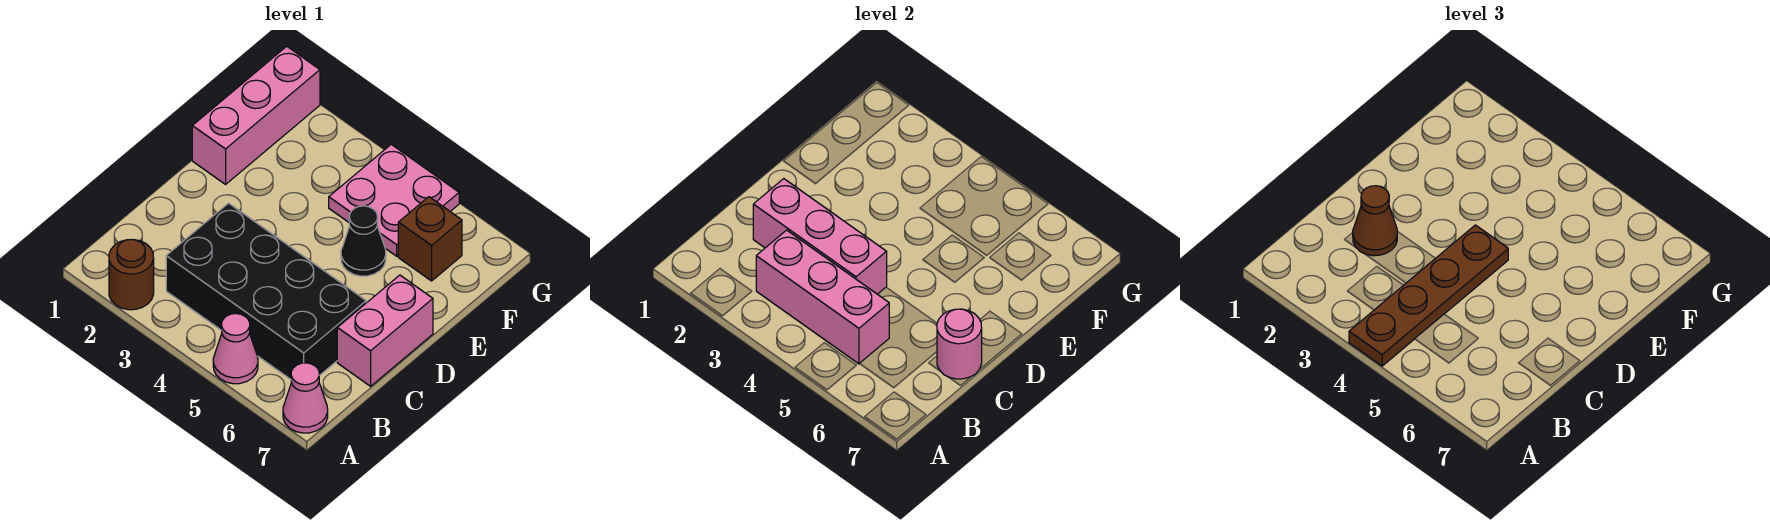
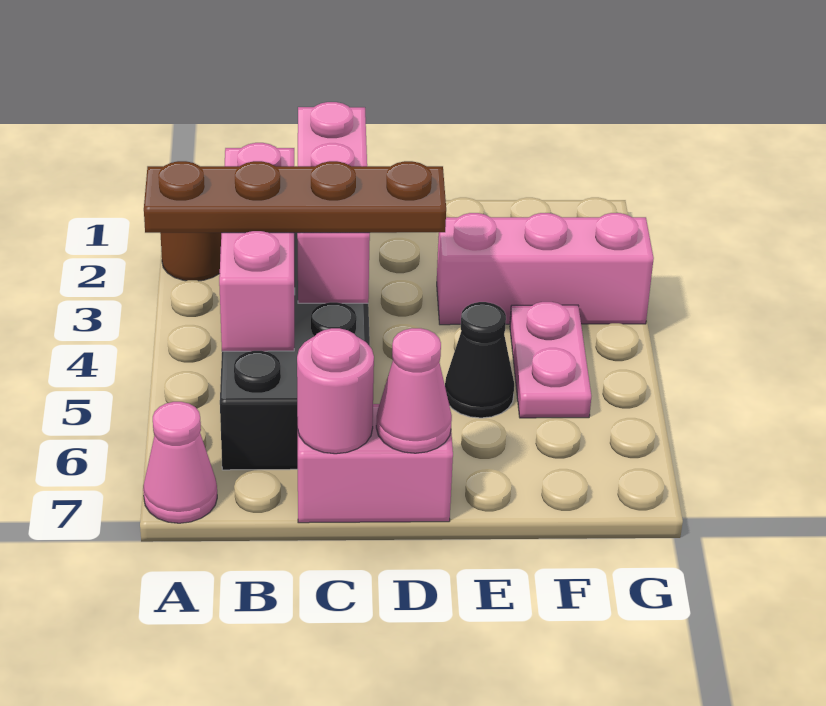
pink 1x1 cone [213,314,258,384] -> pink 1x1 cone moved to [376,328,452,453]
brown 1x1 cone [1353,186,1397,256] -> none
pink 1x3 brick [192,46,320,184] -> pink 1x3 brick moved to [437,213,654,325]
pink 2x2 plate [329,144,459,256] -> pink 1x2 plate [510,302,591,418]
brown 1x1 brick [398,197,462,281] -> none

